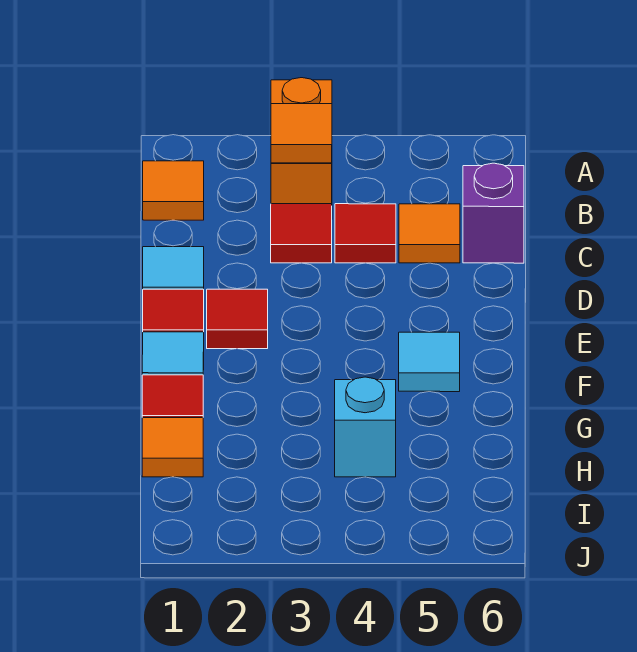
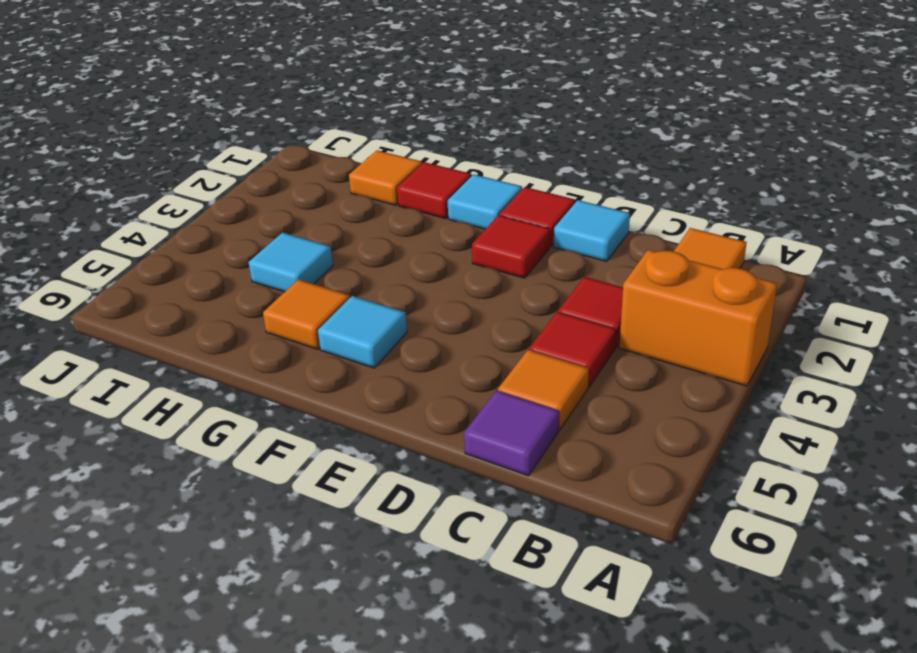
orange 1x1 tile [271,104,332,163] -> orange 1x1 tile moved to [263,279,350,349]
purple 1x1 brick [463,163,524,263] -> purple 1x1 tile [464,391,559,476]
cyan 1x1 brick [335,377,396,477] -> cyan 1x1 tile [249,232,333,292]

